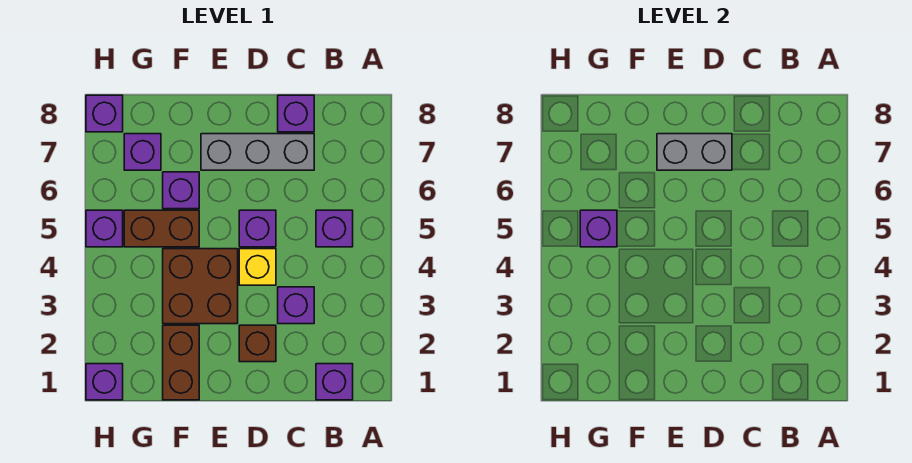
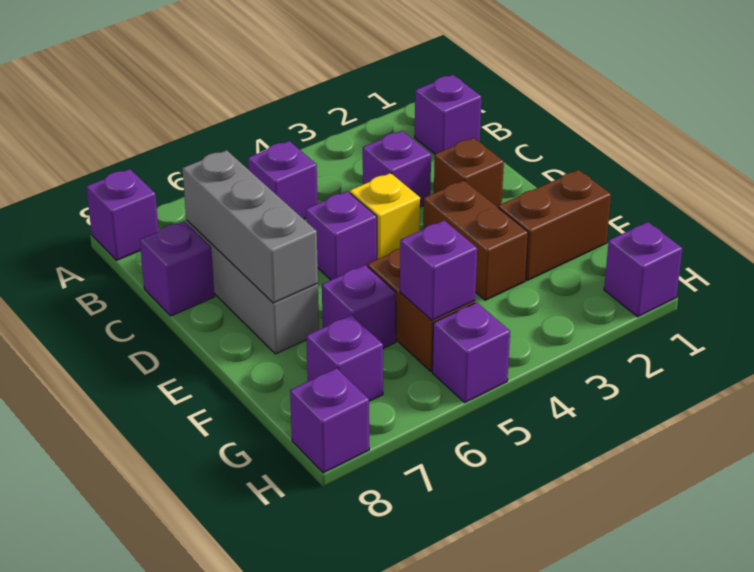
none -> purple 1x1 brick [86,169,159,260]
grey 1x2 brick [657,134,732,170] -> grey 1x3 brick [182,150,318,303]
brown 2x2 brick [163,249,238,324] -> brown 1x2 brick [423,181,528,300]

